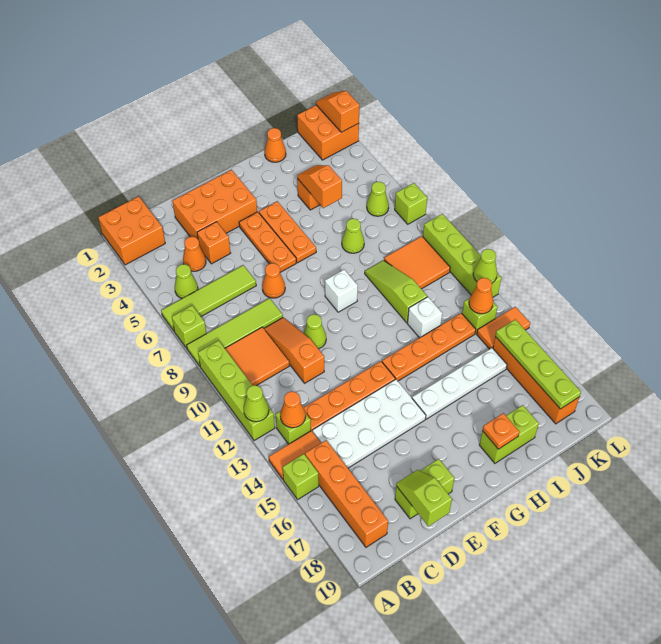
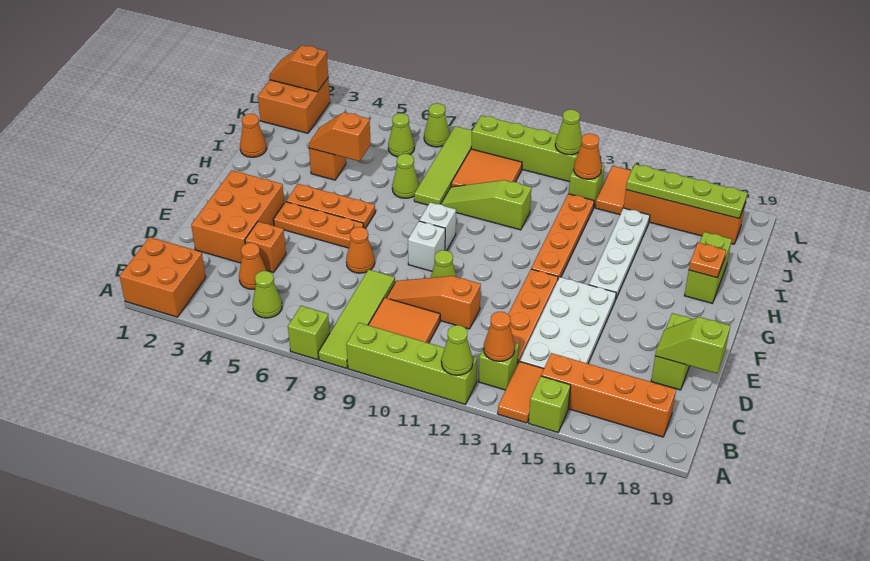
lime 1x4 tile [161,265,256,331] -> lime 1x4 tile moved to [414,126,472,205]
white 1x1 brick [407,297,442,338] -> white 1x1 brick moved to [408,221,445,271]
lime 1x1 brick [395,183,427,224] -> lime 1x1 cone [424,104,450,147]

